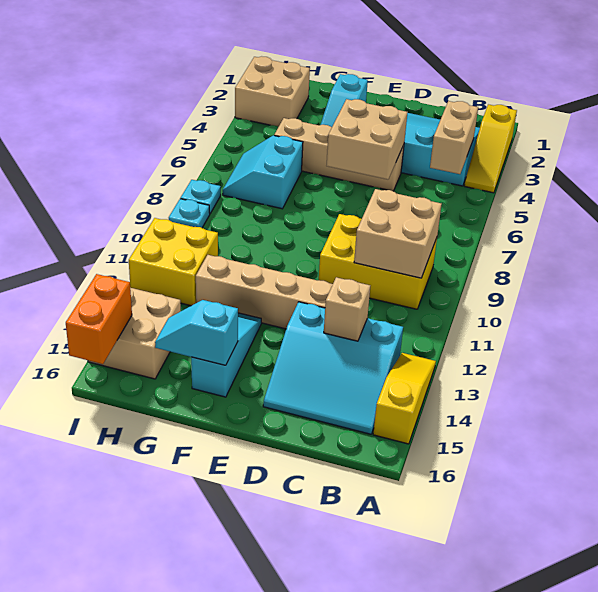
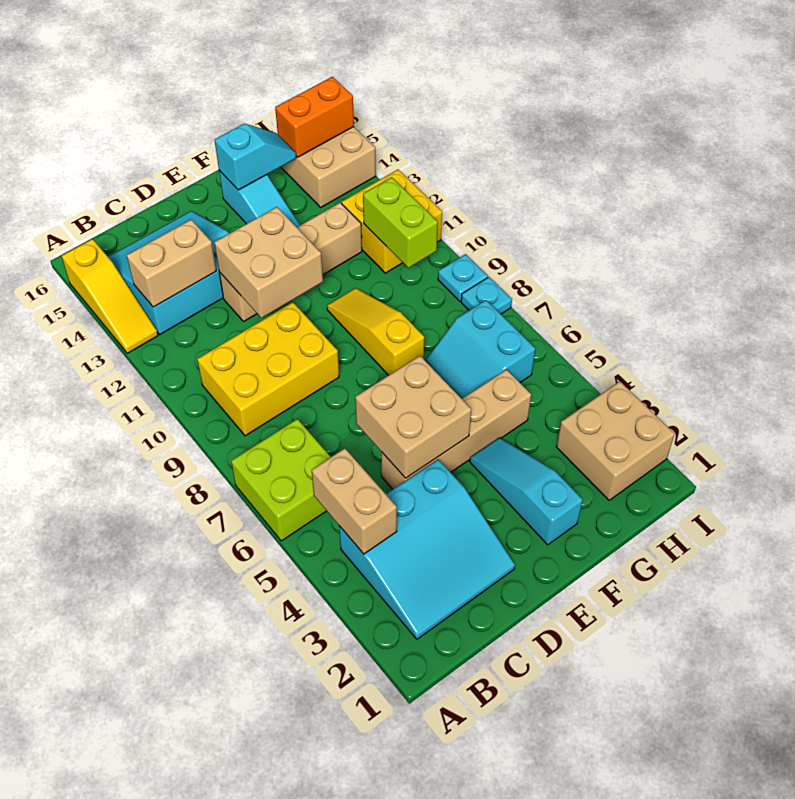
yellow 1x3 slope [464,104,517,193] -> yellow 1x3 slope moved to [327,288,424,375]
none -> lime 2x2 brick [231,419,330,541]
tan 2x2 brick [354,189,442,278] -> tan 2x2 brick moved to [214,207,323,318]
tan 1x1 brick [324,277,370,341] -> tan 1x2 brick [127,220,216,307]
cyan 2x2 slope [223,135,303,209] -> cyan 2x2 slope turned to [426,300,535,399]
none -> lime 1x2 brick [363,177,438,268]
orange 1x2 brick [66,274,132,364] -> orange 1x2 brick turned to [275,77,354,157]

